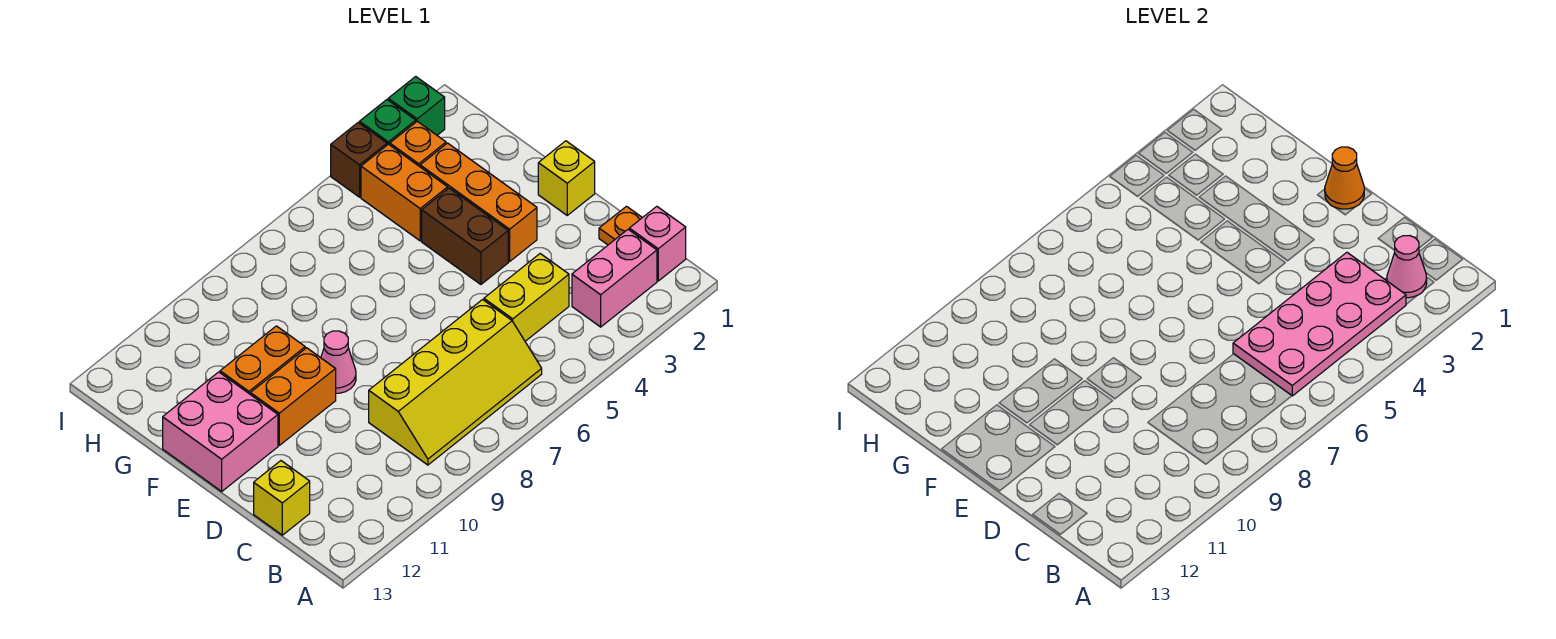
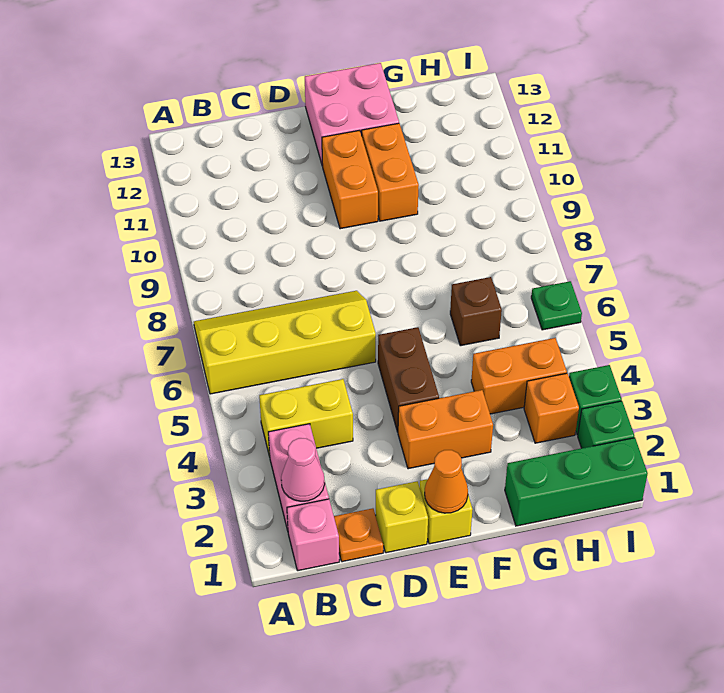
pink 2x4 plate [1233,253,1406,396] -> none
yellow 2x4 slope [369,300,542,465] -> yellow 2x4 slope turned to [194,291,376,394]
yellow 1x2 brick [484,254,569,341] -> yellow 1x2 brick turned to [259,379,353,457]
yellow 1x1 brick [254,461,310,535] -> yellow 1x1 brick moved to [376,481,428,553]
orange 1x3 brick [420,143,537,261] -> orange 1x2 brick [398,390,493,469]
brown 1x2 brick [422,188,508,284] -> brown 1x2 brick turned to [378,327,439,432]
pink 1x1 cone [321,331,356,393] -> none
none -> green 1x3 brick [505,438,648,526]
brown 1x1 brick [331,123,387,197] -> brown 1x1 brick moved to [450,277,502,346]
none -> green 1x1 plate [531,281,582,330]

